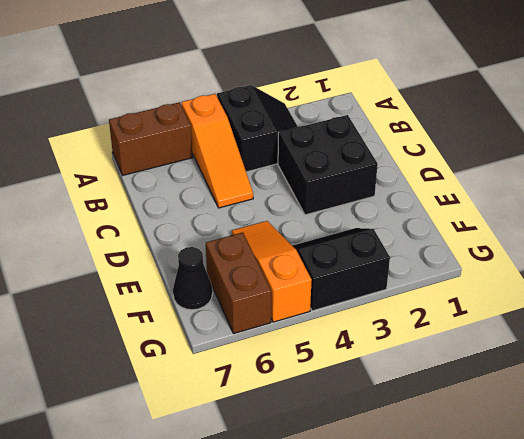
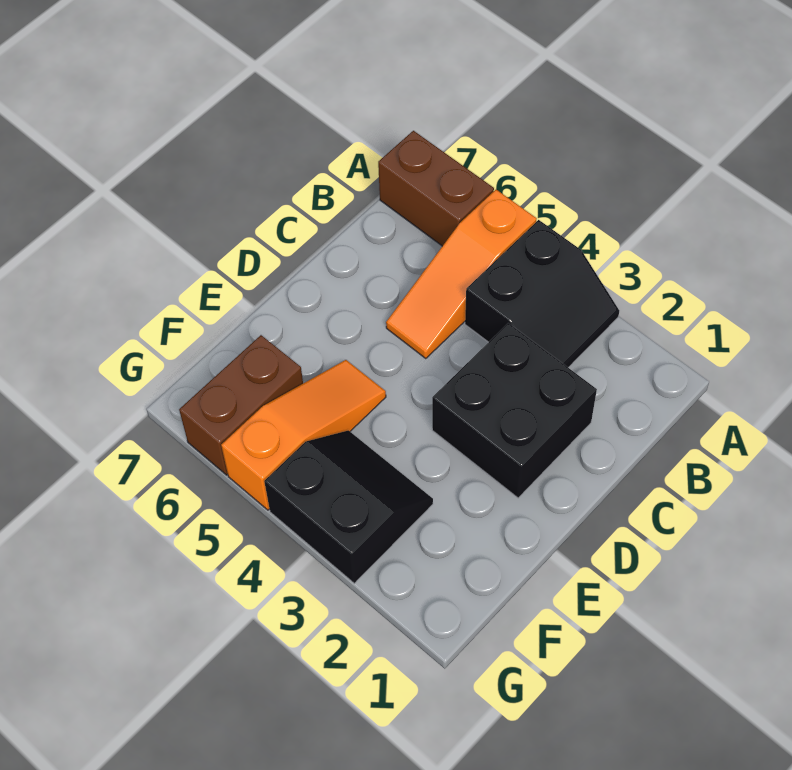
black 1x1 cone [173,247,212,310] -> none

